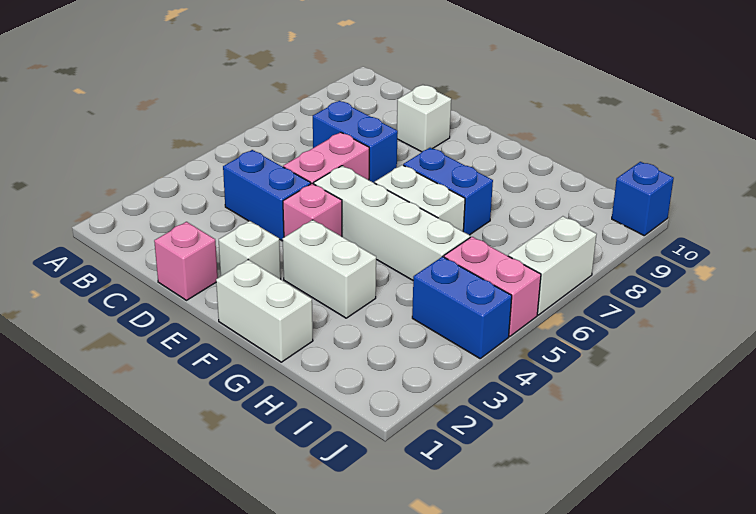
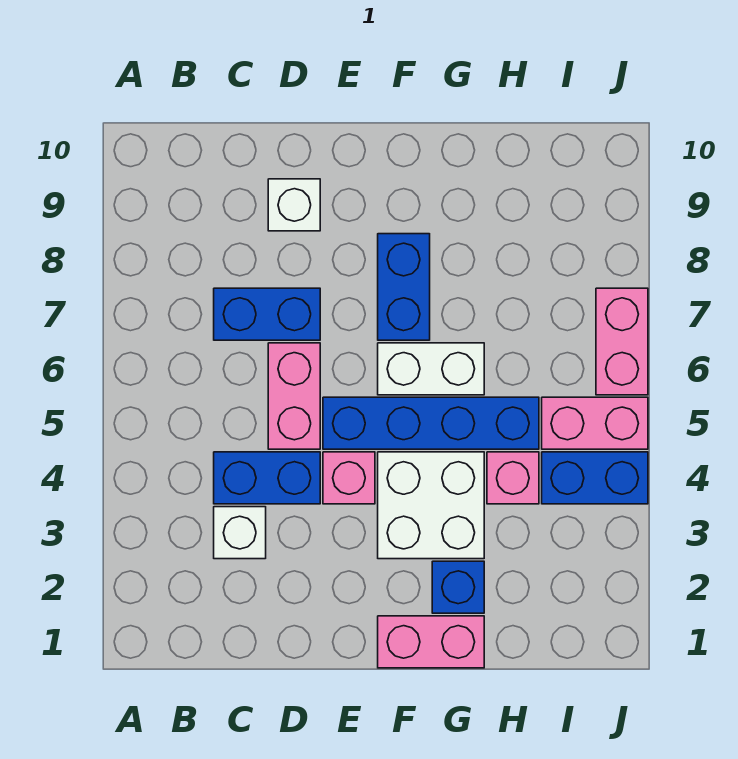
pink 1x1 brick [154,222,218,300] -> pink 1x1 brick moved to [487,452,539,504]
white 1x1 brick [219,221,281,279] -> white 1x1 brick moved to [214,507,266,559]
white 1x4 brick [314,166,470,280] -> blue 1x4 brick [323,397,539,449]
white 1x2 brick [216,260,313,362] -> pink 1x2 brick [378,616,484,668]
white 1x2 brick [283,220,376,318] -> white 2x2 brick [378,452,484,559]
blue 1x2 brick [403,148,493,235] -> blue 1x2 brick turned to [378,234,430,340]
white 1x2 brick [508,216,597,315] -> pink 1x2 brick [596,288,648,395]
blue 1x1 brick [612,162,674,235] -> blue 1x1 brick moved to [432,561,484,613]

